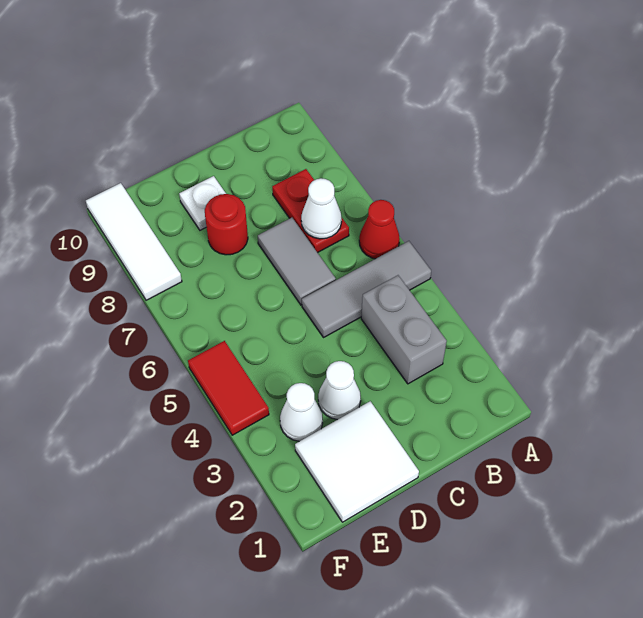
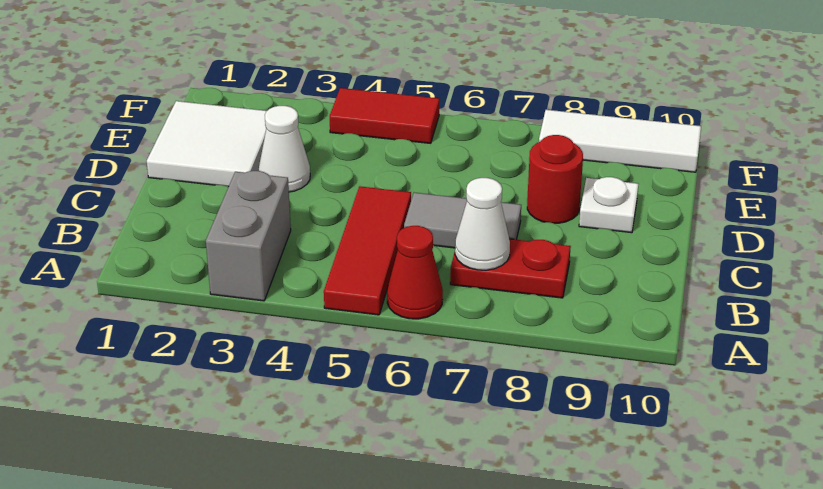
grey 1x3 tile [302,241,431,337] -> red 1x3 tile [324,186,411,315]
grey 1x2 brick [361,275,447,384] -> grey 1x2 brick turned to [206,171,291,301]
white 1x1 cone [280,383,323,441] -> none

